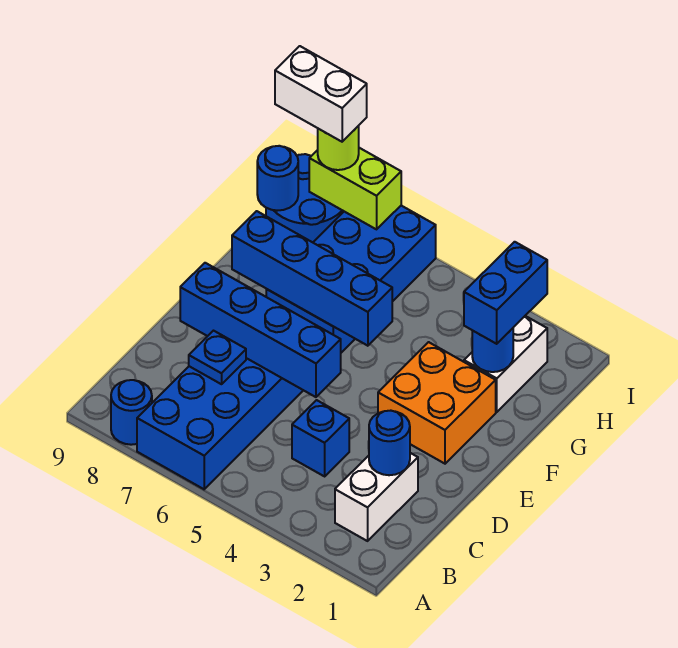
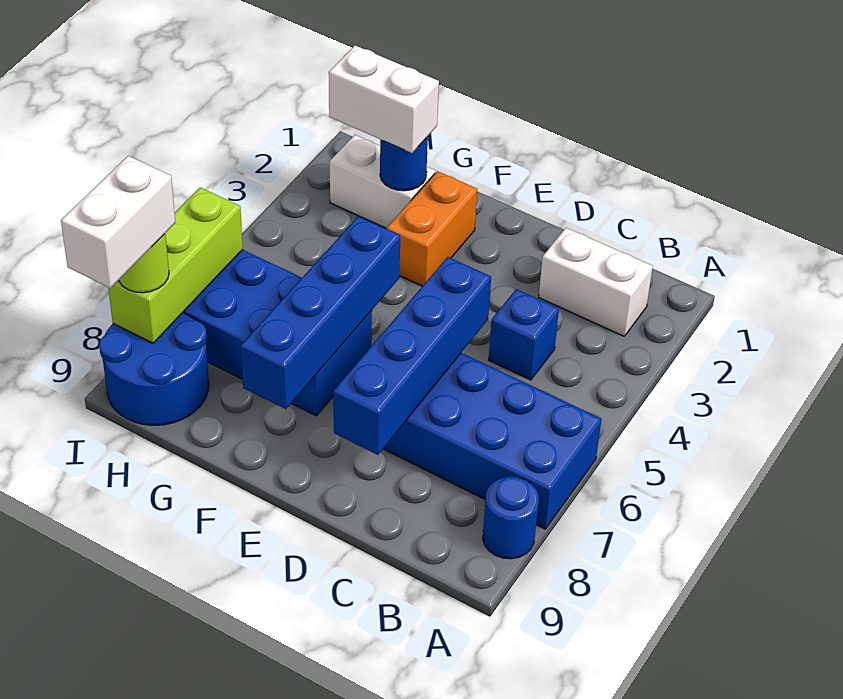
blue 1x1 round brick [369,411,410,475] -> none
blue 1x1 plate [189,331,246,384] -> none
orange 2x2 brick [378,342,496,464] -> orange 1x2 brick [386,171,477,286]
blue 1x2 brick [464,242,547,344] -> white 1x2 brick [329,46,439,153]
blue 1x1 round brick [257,146,298,211] -> none
lime 1x2 brick [309,148,401,229] -> lime 1x3 brick [108,188,243,343]

